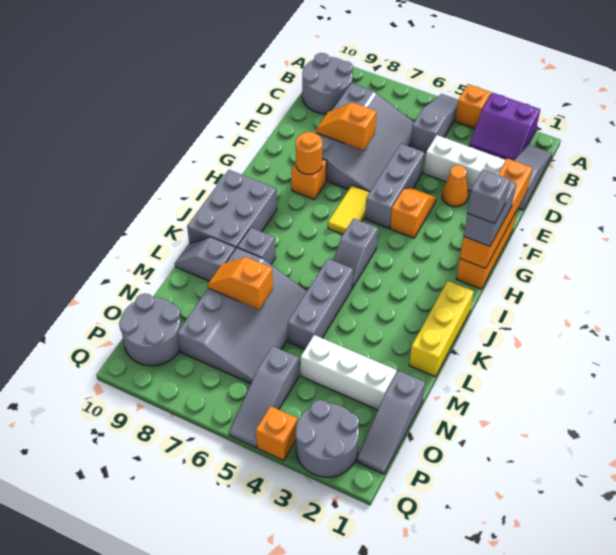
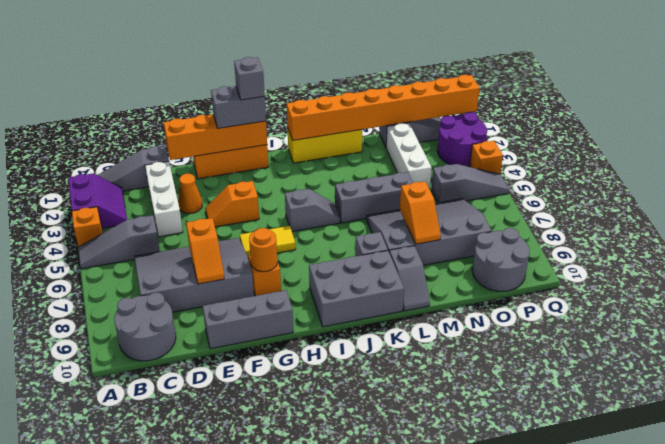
grey 1x3 brick [365,144,424,228] -> grey 1x3 brick moved to [203,290,293,349]
none -> orange 1x8 brick [287,75,480,140]
grey 2x2 round brick [296,400,359,477] -> purple 2x2 round brick [437,112,487,166]

